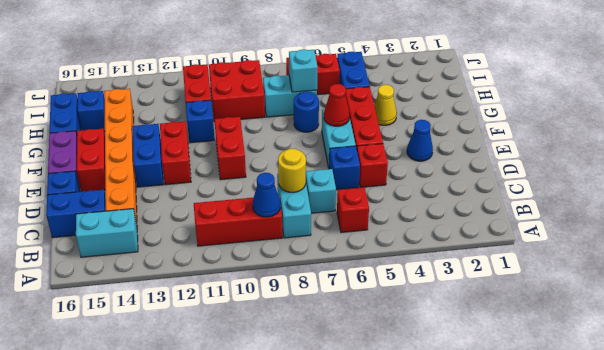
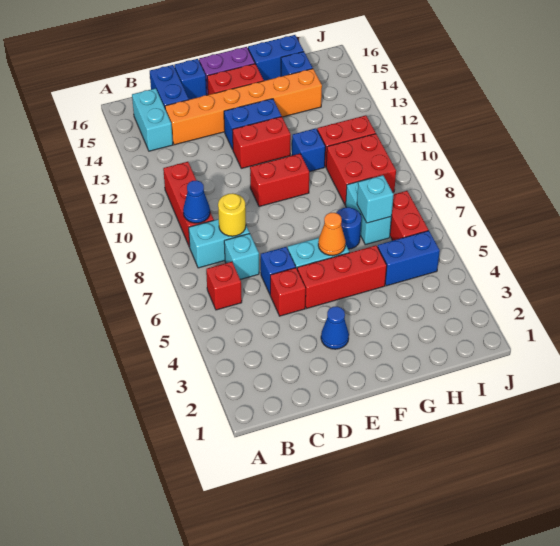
red 1x1 cone [324,84,350,126] -> orange 1x1 cone [318,213,346,256]
yellow 1x1 cone [374,85,397,125] -> none

